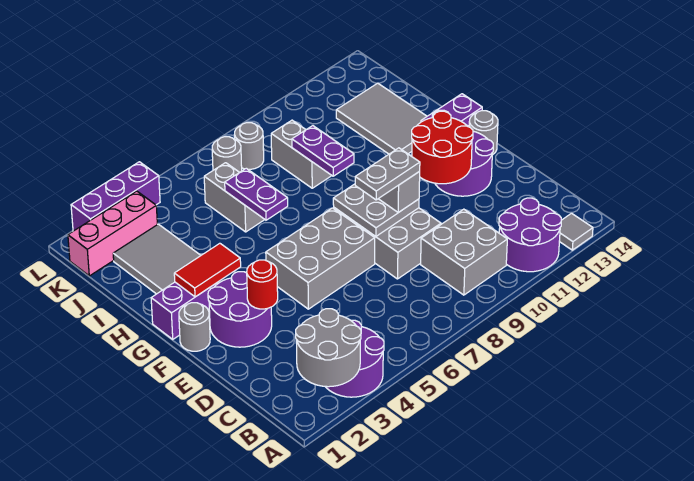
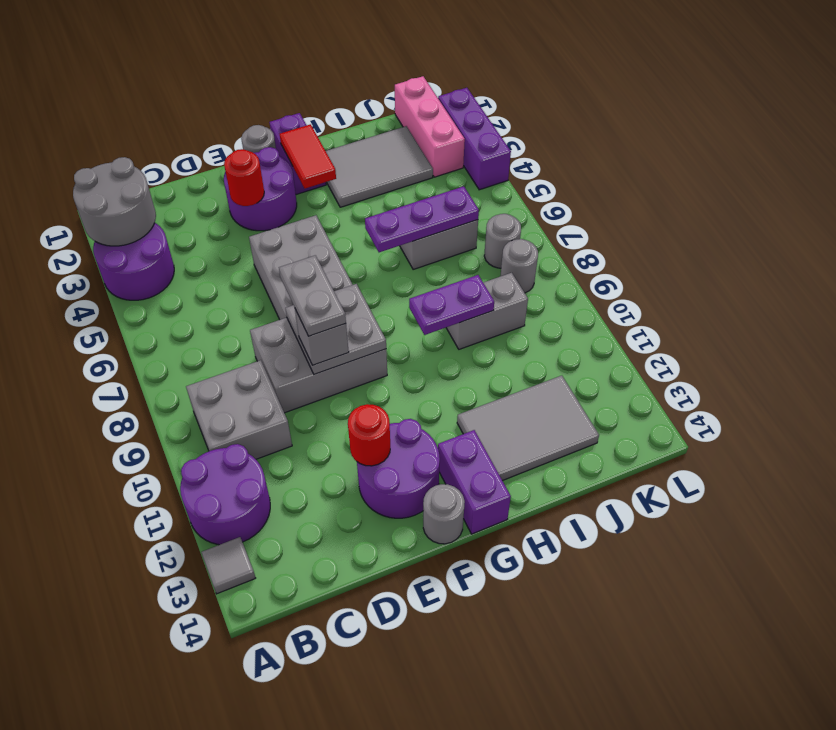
red 2x2 round brick [412,111,473,184] -> red 1x1 round brick [348,404,390,466]
purple 1x2 plate [225,168,288,220] -> purple 1x3 plate [365,186,479,252]

